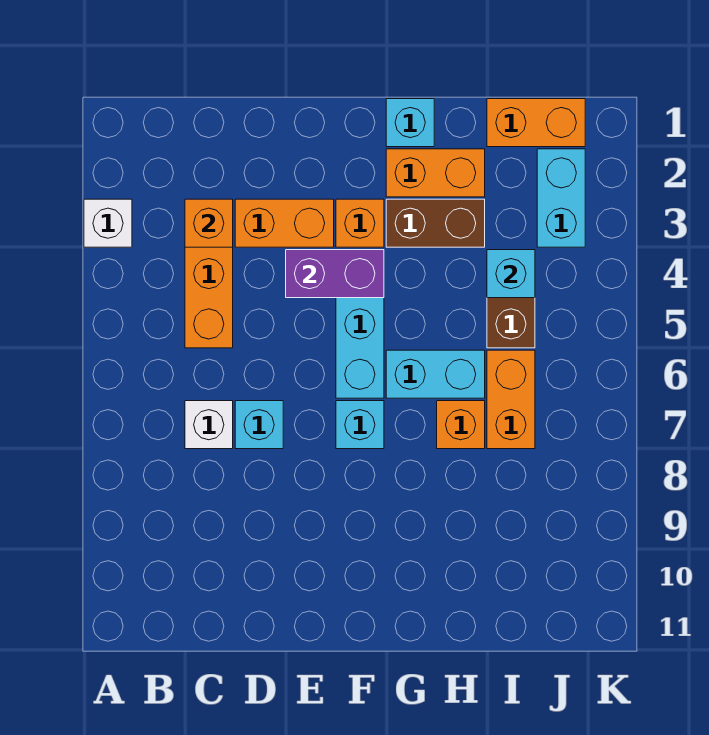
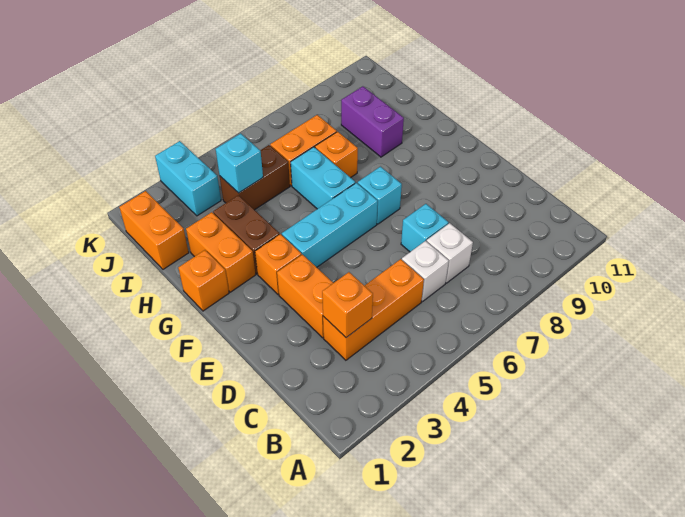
white 1x1 brick [84,199,132,247] -> white 1x1 brick moved to [402,241,449,302]
purple 1x2 brick [286,250,384,298] -> purple 1x2 brick moved to [341,86,404,157]
cyan 1x1 brick [386,99,434,147] -> orange 1x1 brick [178,250,229,311]
cyan 1x2 brick [537,149,585,247] -> cyan 1x2 brick turned to [155,141,221,216]

